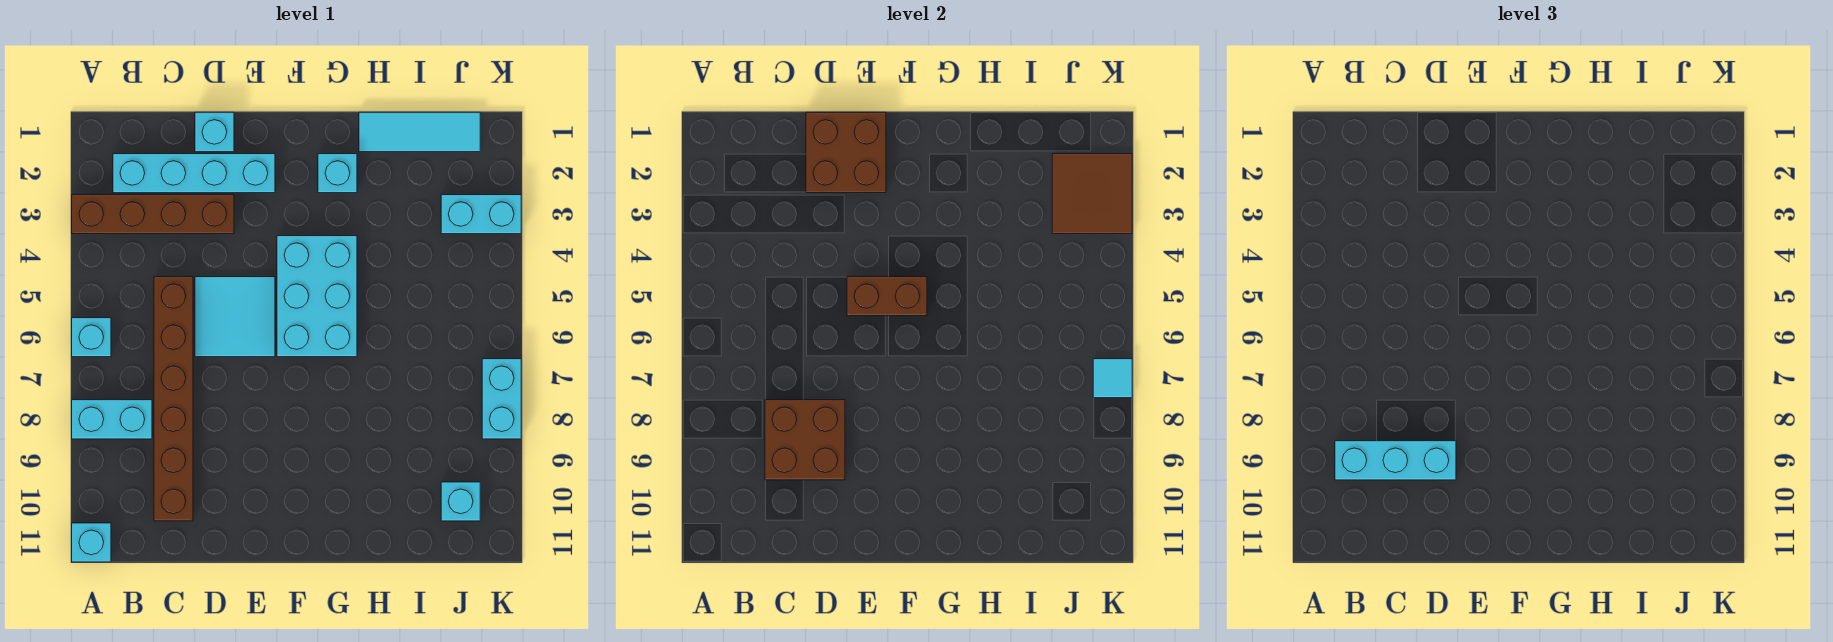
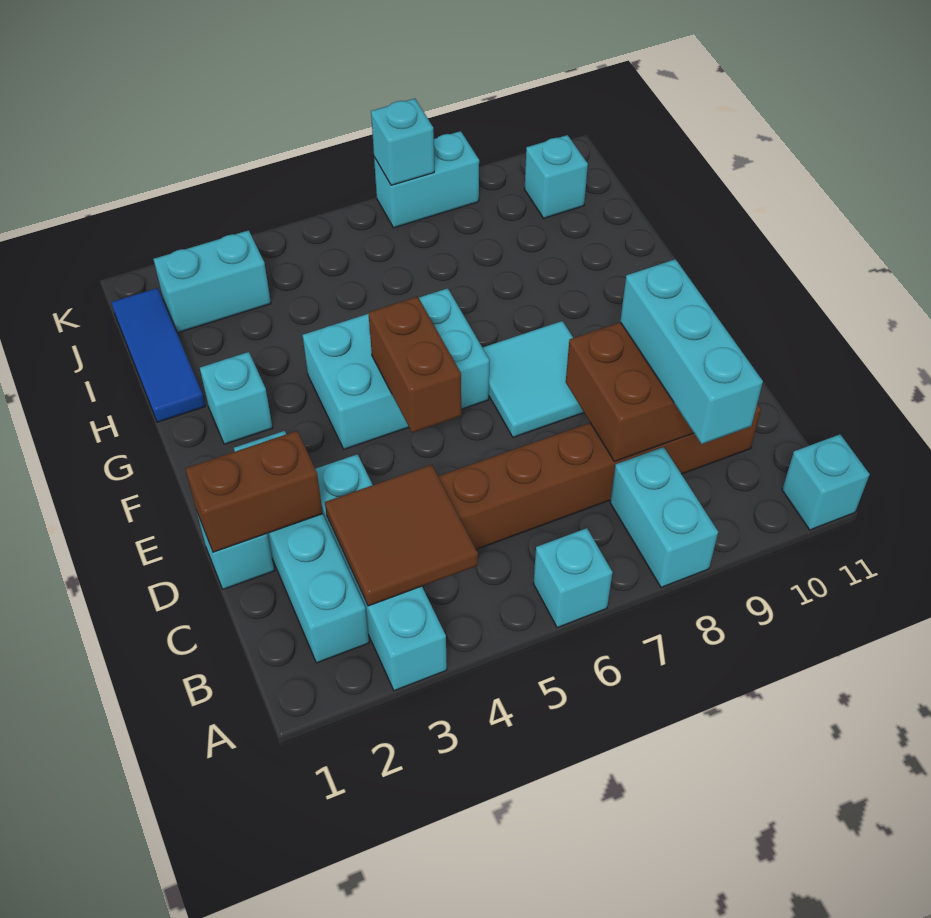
brown 1x4 brick [72,195,234,234] -> cyan 1x4 brick [315,454,447,691]
brown 2x2 brick [806,112,886,193] -> brown 1x2 brick [185,431,323,552]
cyan 2x2 tile [195,277,275,357] -> cyan 2x2 tile moved to [482,321,584,437]
cyan 1x3 tile [359,112,480,152] -> blue 1x3 tile [111,288,205,422]
brown 2x2 tile [1052,154,1132,234] -> brown 2x2 tile moved to [325,465,478,606]
cyan 1x2 brick [441,195,521,234] -> cyan 1x2 brick turned to [153,230,271,333]
cyan 1x1 tile [1093,359,1132,398] -> cyan 1x1 brick [371,99,434,185]

